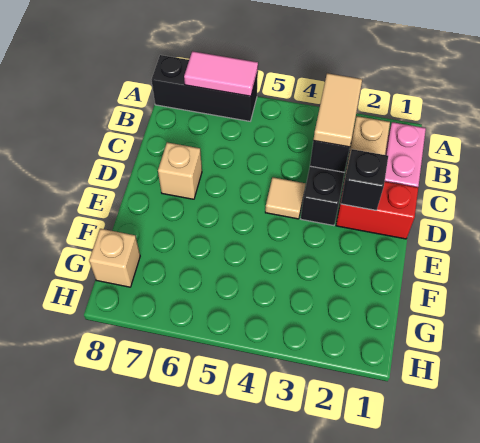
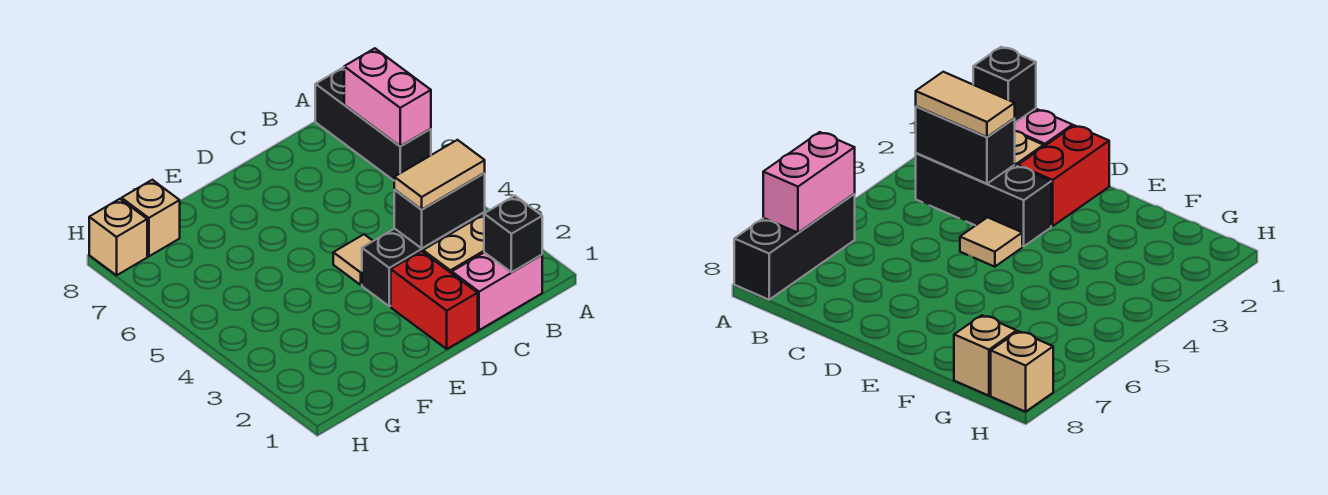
pink 1x2 tile [184,51,258,96] -> pink 1x2 brick [344,48,431,146]
black 1x1 brick [341,149,388,210] -> black 1x1 brick moved to [484,196,542,272]
tan 1x1 brick [158,142,202,199] -> tan 1x1 brick moved to [89,199,147,275]

